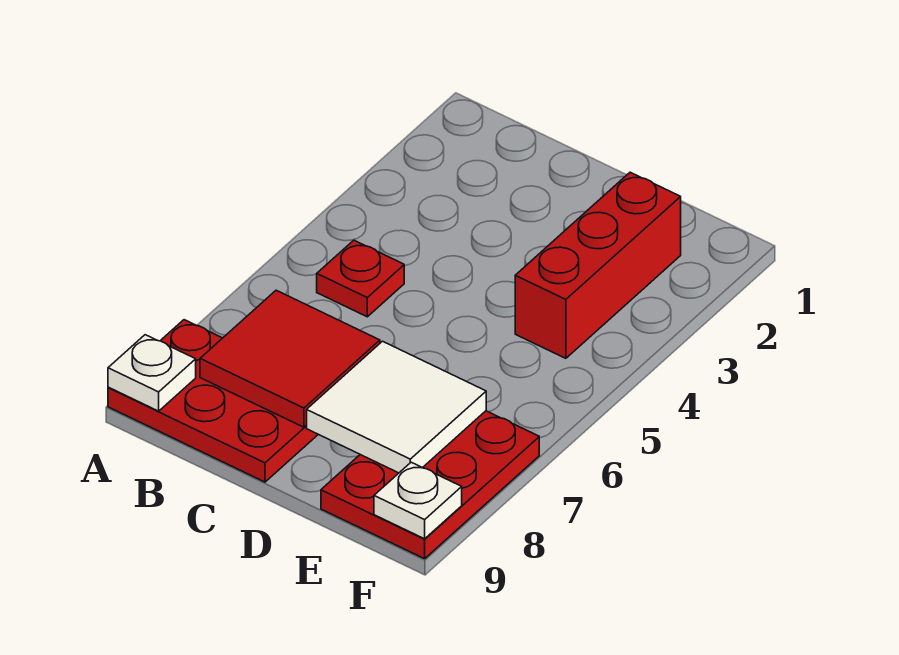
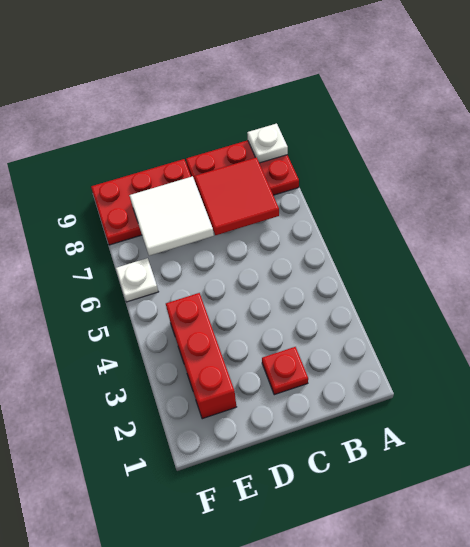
red 1x1 plate [317,240,404,317] -> red 1x1 plate moved to [262,347,308,395]
red 2x3 plate [321,411,539,559] -> red 2x3 plate turned to [91,159,191,245]
white 1x1 plate [374,462,462,539] -> white 1x1 plate moved to [116,258,158,302]

